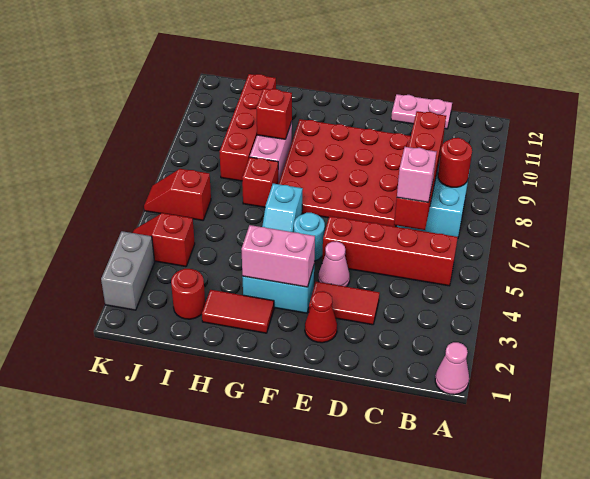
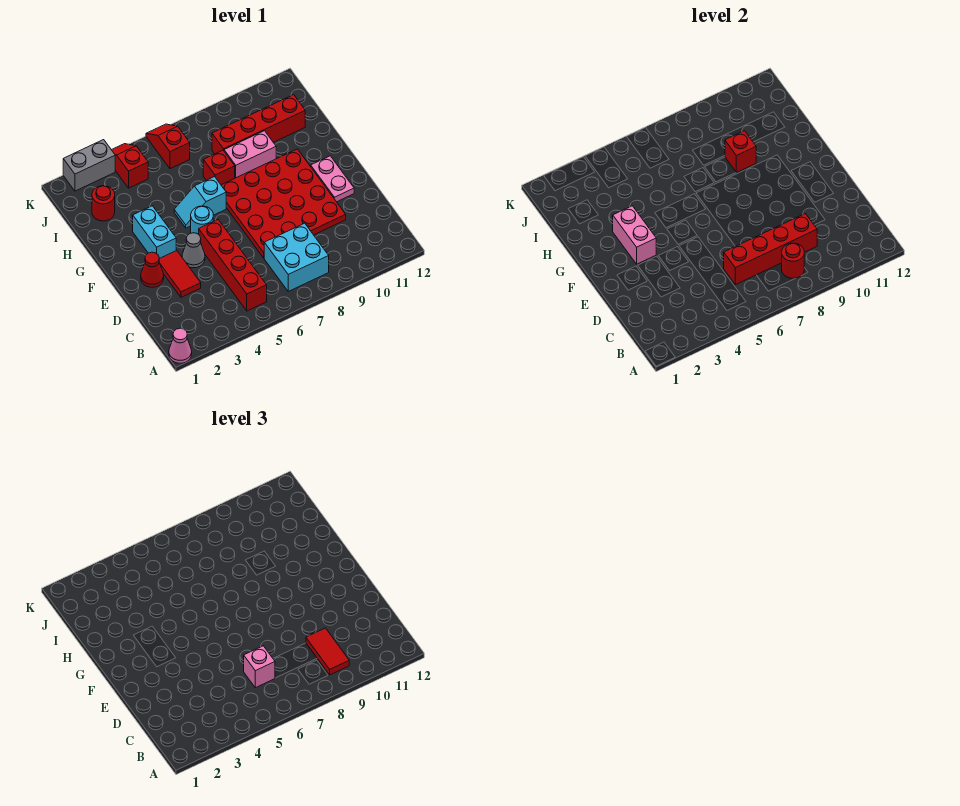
pink 1x2 plate [391,94,452,129] -> pink 1x2 plate moved to [311,156,354,202]
pink 1x1 cone [319,241,350,287] -> grey 1x1 cone [182,233,205,268]
red 1x2 tile [202,290,274,333] -> red 1x2 tile moved to [306,628,349,675]

